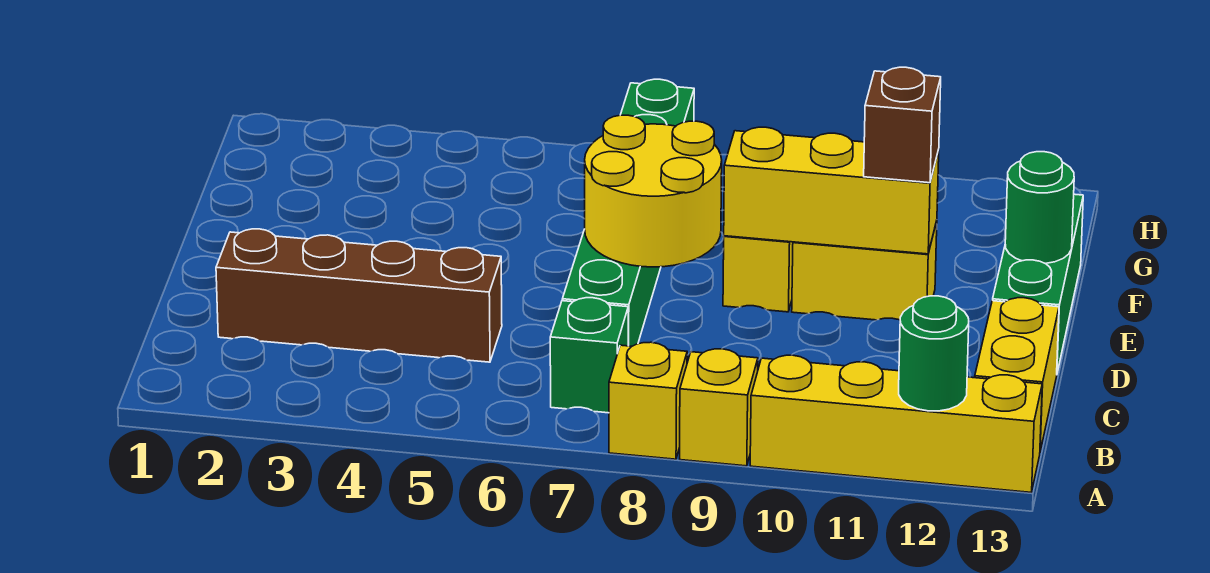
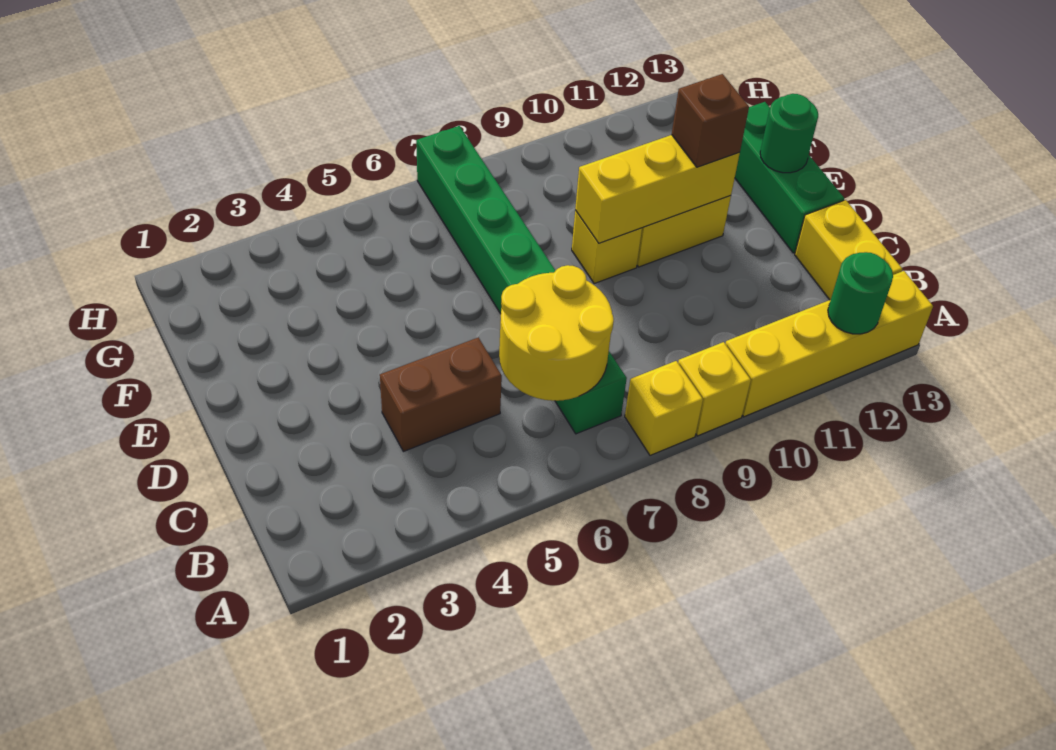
brown 1x4 brick [216,229,502,362] -> brown 1x2 brick [380,338,502,452]
yellow 2x2 round brick [585,115,722,267] -> yellow 2x2 round brick moved to [499,265,614,401]

